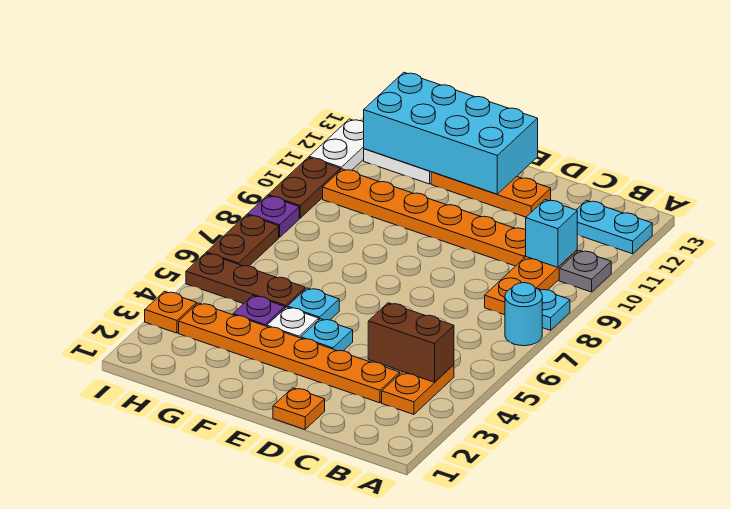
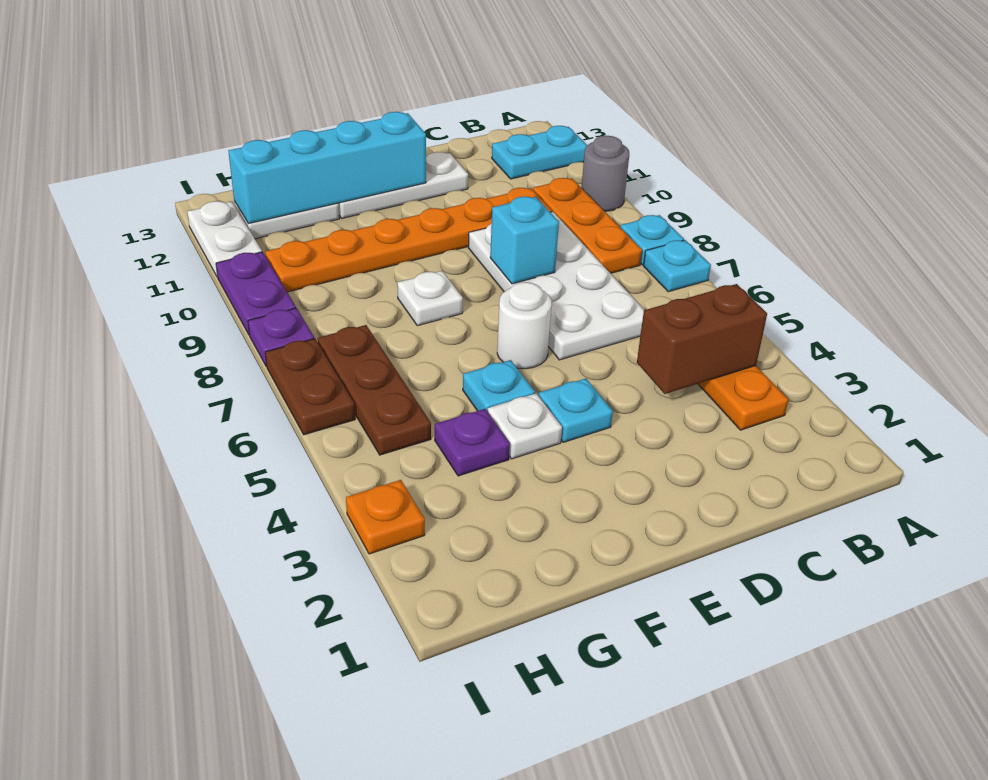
cyan 1x1 round brick [505,283,542,346] -> cyan 1x1 plate [643,240,711,292]
grey 1x1 plate [559,250,611,292] -> grey 1x1 round brick [581,136,629,211]
cyan 1x1 brick [526,200,577,267] -> cyan 1x1 brick moved to [490,197,559,284]
orange 1x6 plate [179,303,400,403] -> none
none -> white 2x4 plate [468,212,644,360]
orange 1x1 plate [273,388,325,429] -> none
orange 1x3 plate [431,172,551,217] -> white 1x3 plate [338,152,468,219]
none -> white 1x1 round brick [497,282,552,369]
cyan 2x4 brick [364,72,538,194] -> cyan 1x4 brick [228,112,426,224]
none -> white 1x1 plate [397,271,463,326]
brown 1x3 plate [186,253,305,308] -> brown 1x3 plate turned to [318,325,431,455]
brown 1x2 plate [268,157,340,218] -> purple 1x2 plate [216,252,296,335]

